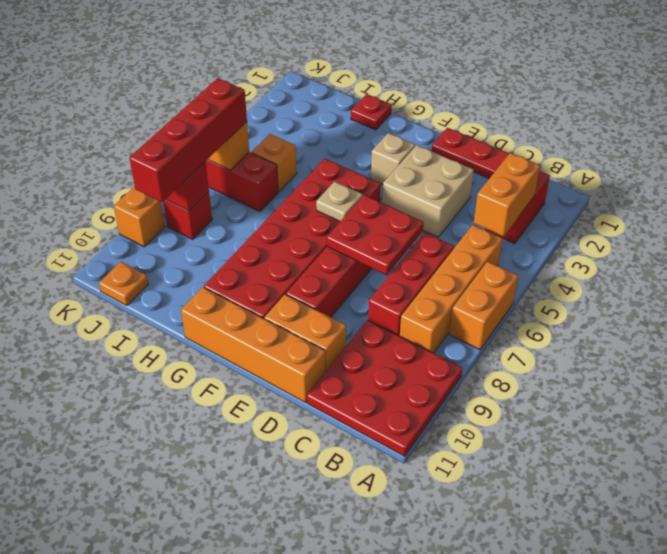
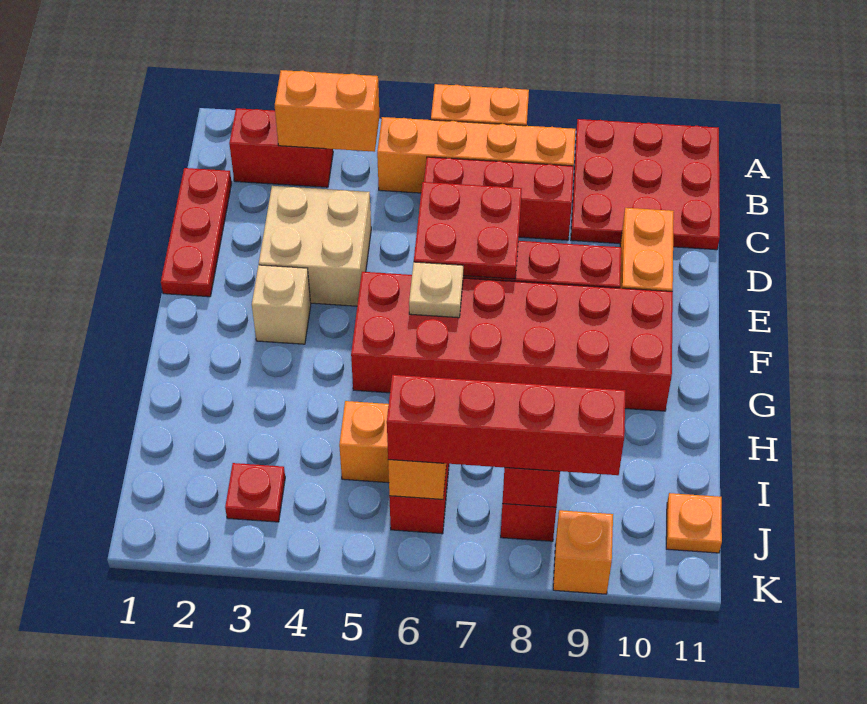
orange 1x4 brick [181,287,325,403] -> none
red 1x1 plate [351,94,392,130] -> red 1x1 plate moved to [225,463,285,522]

